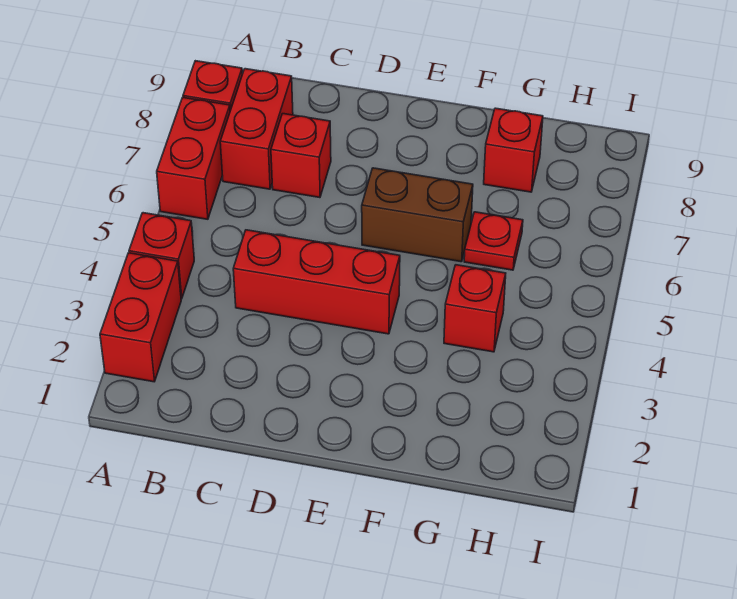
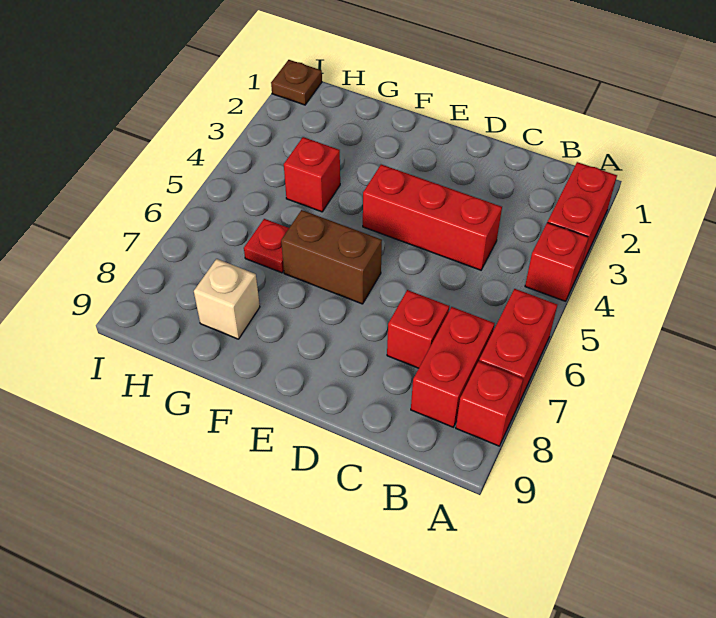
red 1x1 brick [484,108,543,192] -> tan 1x1 brick [194,259,260,339]
none -> brown 1x1 plate [271,60,322,105]

